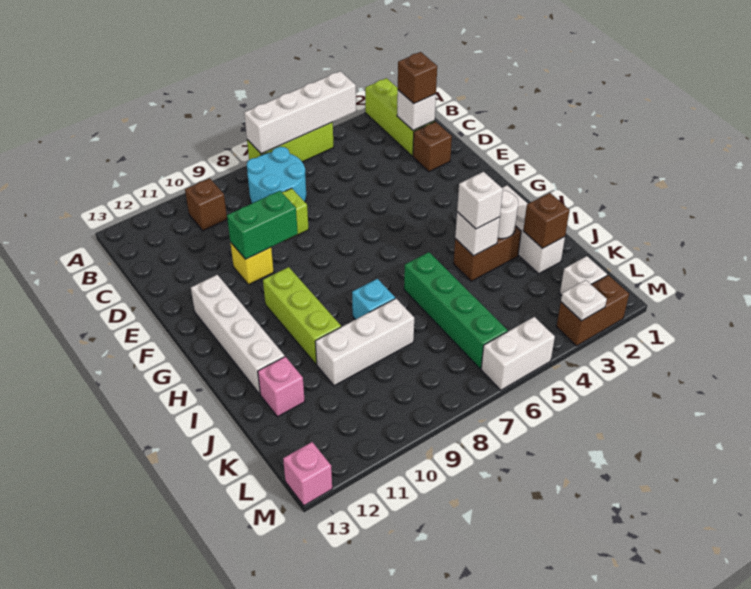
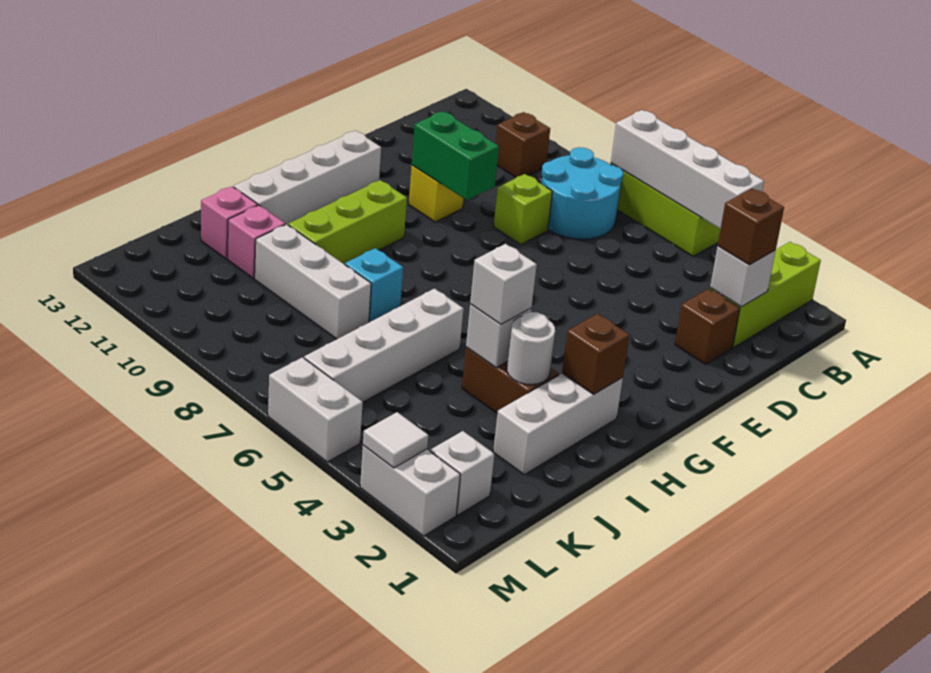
green 1x4 brick [404,252,508,369] -> white 1x4 brick [304,289,463,402]
brown 1x1 brick [523,193,570,249] -> brown 1x1 brick moved to [562,314,629,394]
brown 1x2 brick [556,275,629,346] -> white 1x2 brick [360,445,460,536]
white 1x1 plate [561,280,607,321] -> white 1x1 tile [363,412,428,468]
pink 1x1 brick [283,442,332,506] -> pink 1x1 brick moved to [228,205,285,279]

